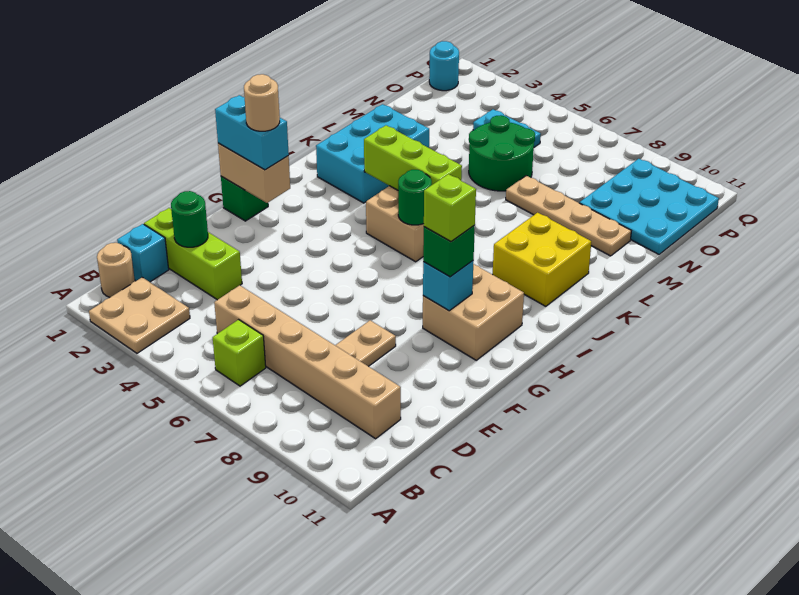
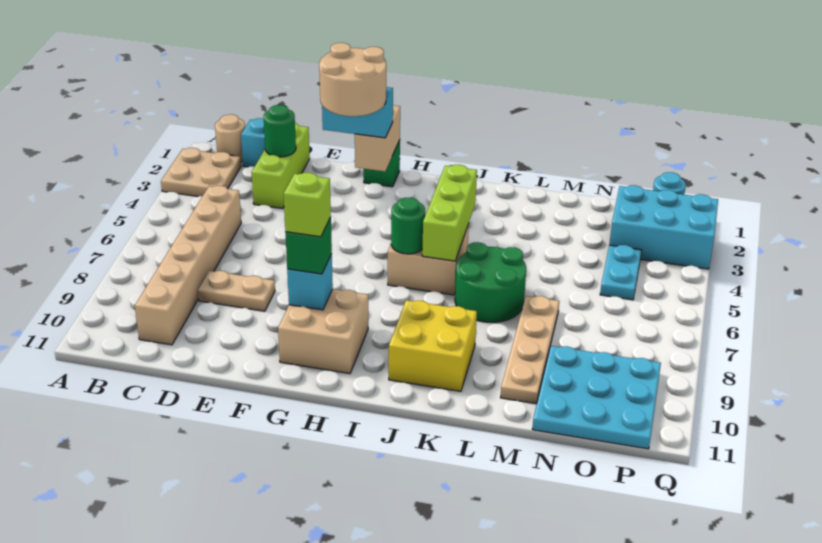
lime 1x1 brick [213,320,266,386] -> none
cyan 1x2 brick [215,95,289,170] -> cyan 1x2 brick turned to [322,87,393,138]
tan 1x1 round brick [244,74,280,131] -> tan 2x2 round brick [319,43,386,116]
cyan 2x3 brick [316,104,429,203] -> cyan 2x3 brick moved to [609,185,718,269]
green 2x2 round brick [469,115,535,191] -> green 2x2 round brick moved to [455,242,526,322]

